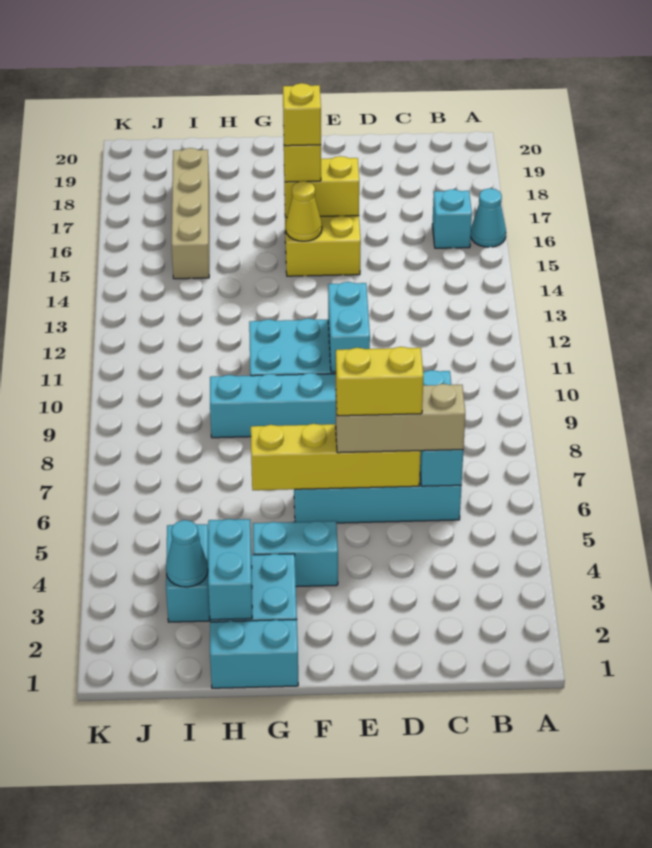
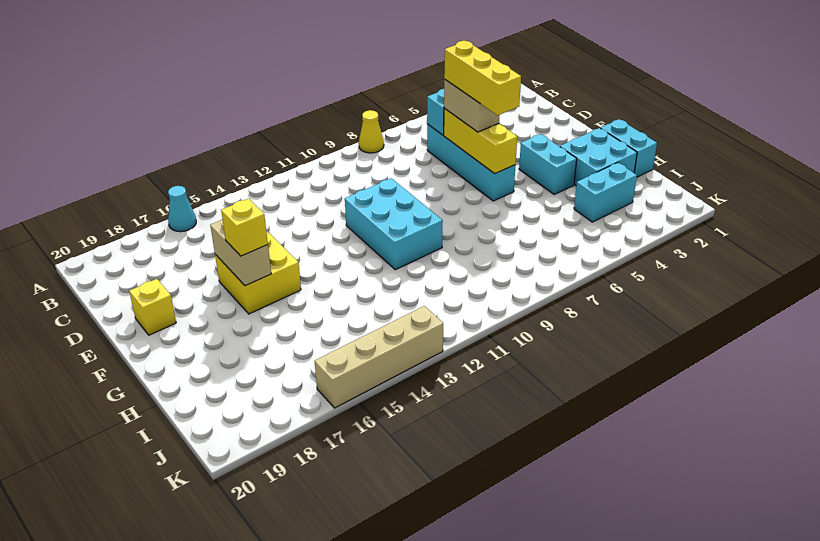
cyan 1x1 brick [432,189,472,248] -> none
tan 1x3 brick [336,384,465,453] -> tan 1x2 brick [444,79,499,132]
cyan 1x6 brick [210,370,451,438] -> none
yellow 1x4 brick [251,424,421,490] -> yellow 1x3 brick [444,108,517,174]
yellow 1x2 brick [336,347,423,416] -> yellow 1x3 brick [444,41,521,115]
cyan 1x2 brick [328,282,370,372] -> none
yellow 1x2 brick [284,156,359,217] -> tan 1x2 brick [210,219,271,286]
yellow 1x1 cone [286,181,322,241] -> yellow 1x1 cone moved to [359,110,384,153]
yellow 1x1 brick [283,83,321,146] -> yellow 1x1 brick moved to [129,279,176,335]
cyan 1x2 brick [208,519,252,620] -> none
cyan 1x1 cone [166,520,208,587] -> none
tan 1x4 brick [172,148,209,279] -> tan 1x4 brick moved to [315,306,443,408]

